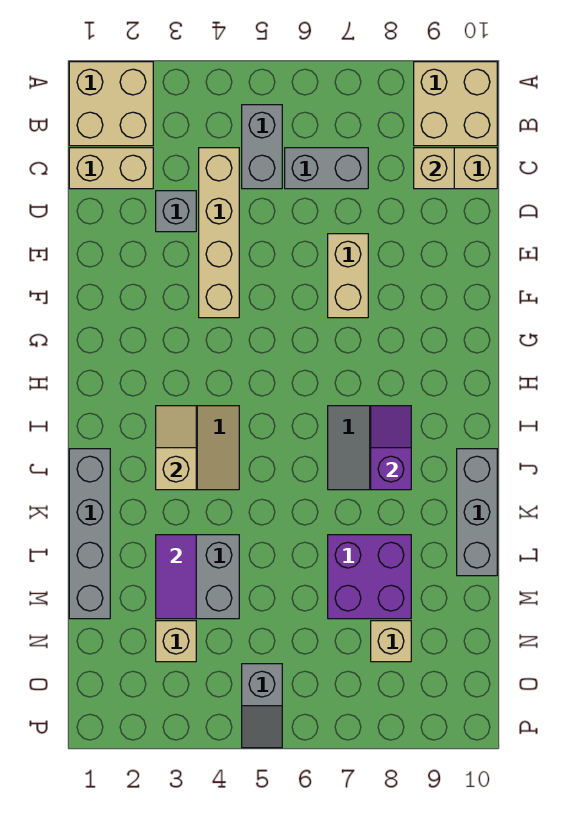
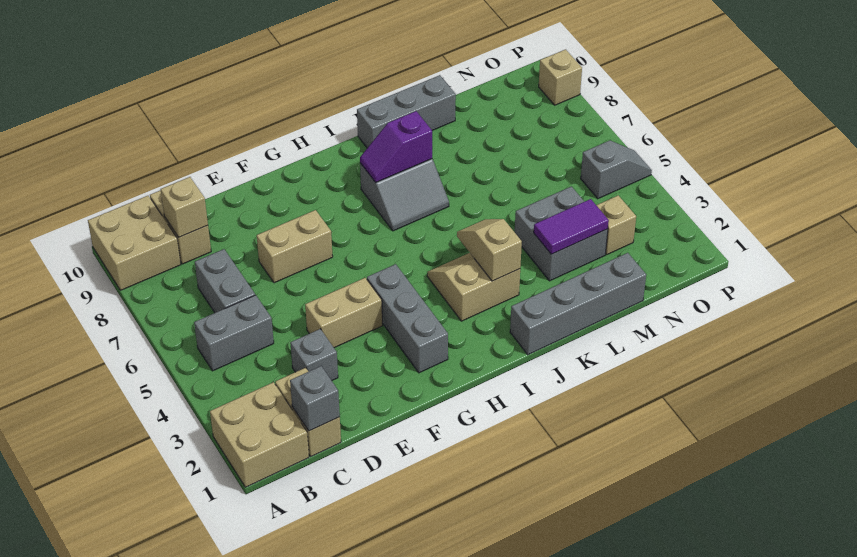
none -> grey 1x1 brick [290,366,340,431]
tan 1x4 brick [199,148,239,318] -> tan 1x2 brick [305,278,382,348]
none -> grey 1x3 brick [367,264,448,373]
tan 1x2 slope [156,406,196,490] -> tan 1x2 slope turned to [457,219,522,281]
purple 2x2 brick [328,535,411,619] -> none
tan 1x1 brick [371,621,411,662] -> tan 1x1 brick moved to [539,49,582,105]

